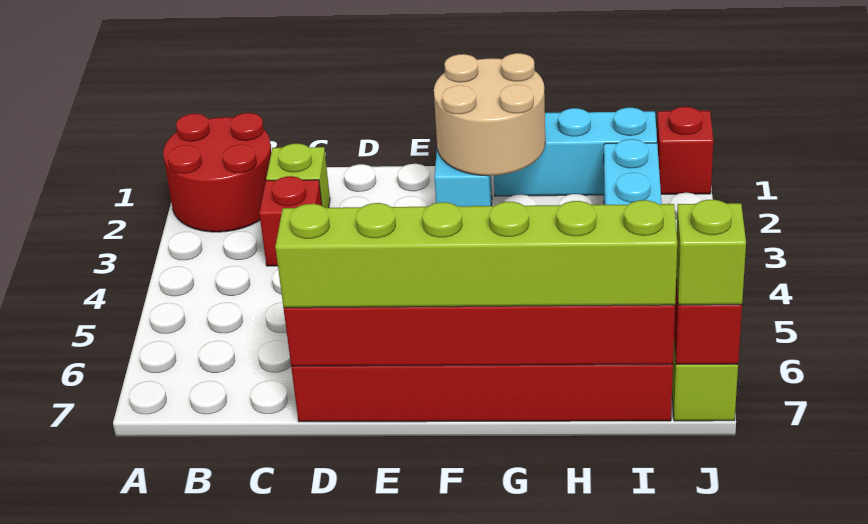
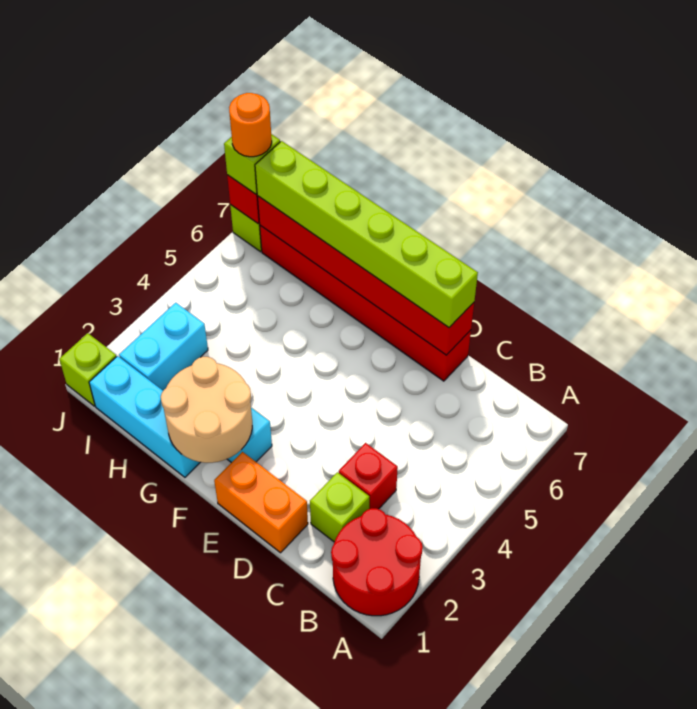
none -> orange 1x2 brick [214,452,308,553]
red 1x1 brick [657,107,713,194] -> lime 1x1 brick [59,333,117,406]
none -> orange 1x1 round brick [229,93,272,157]

